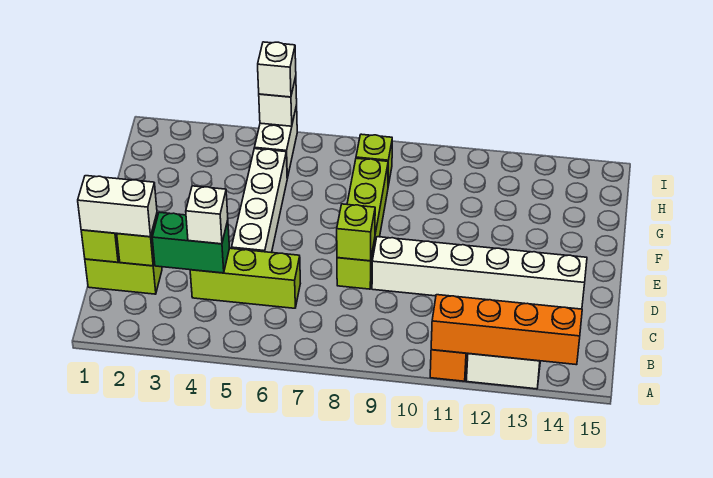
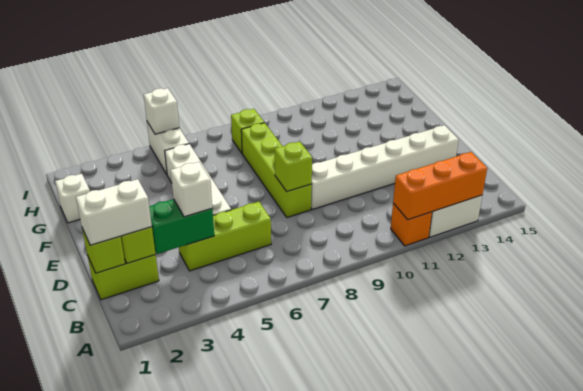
orange 1x4 brick [431,295,582,365] -> orange 1x3 brick [393,152,487,220]
white 1x1 brick [258,42,296,97] -> white 1x1 brick moved to [55,174,90,223]

